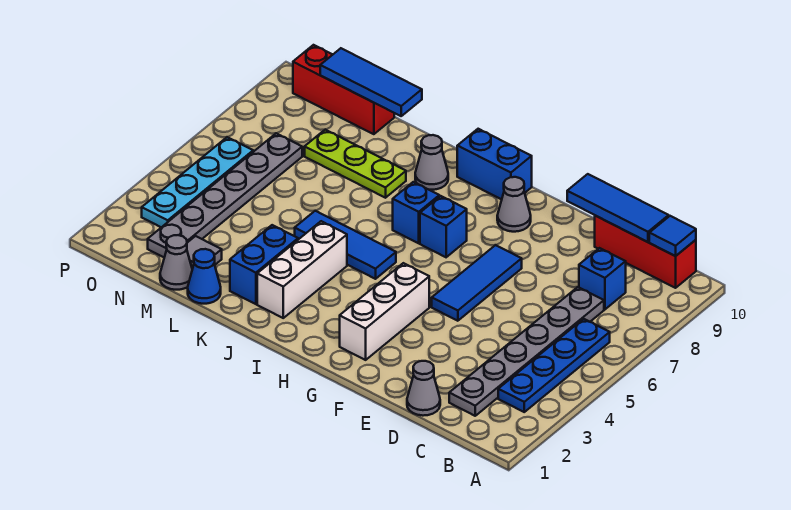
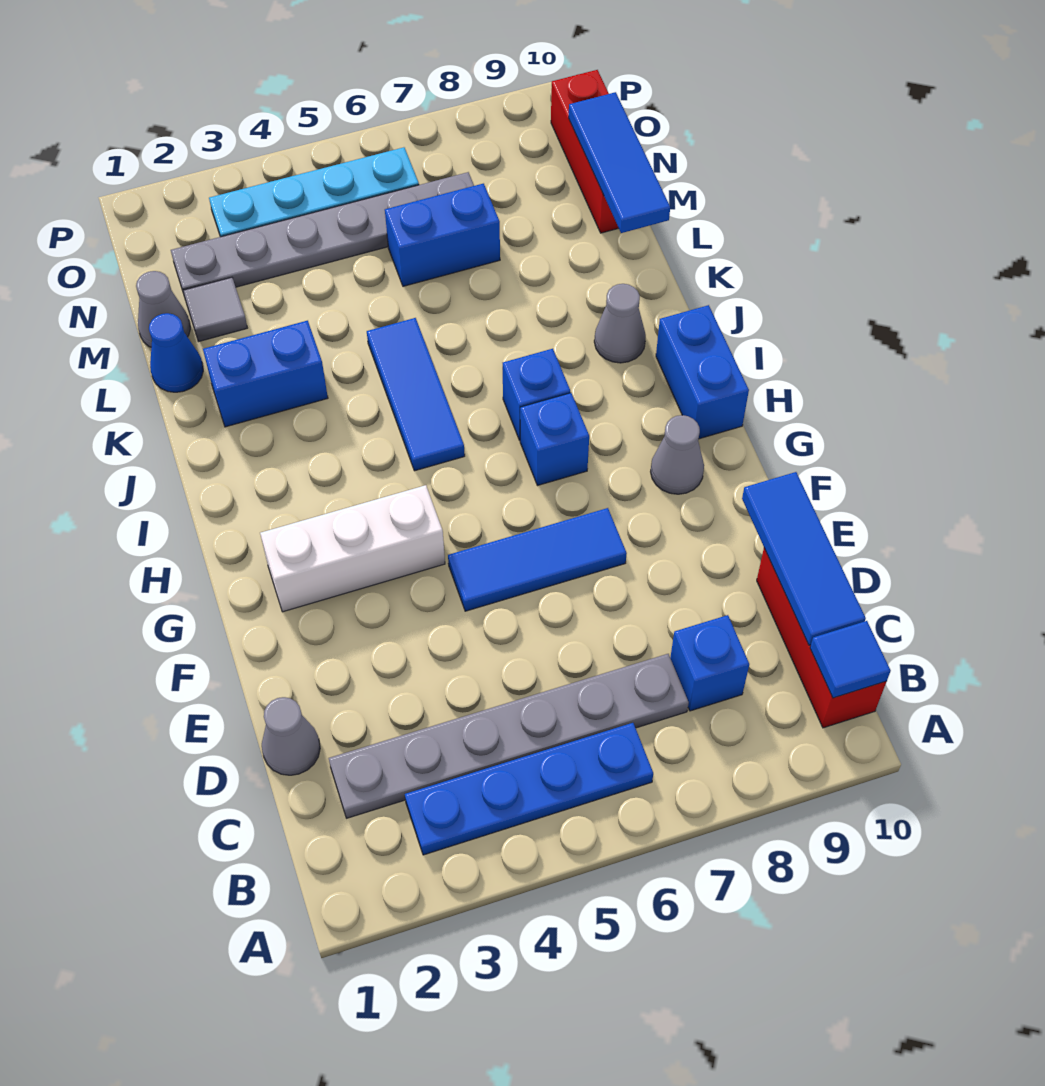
white 1x3 brick [257,221,347,318] -> none
lime 1x3 plate [305,130,406,198] -> none
none -> blue 1x2 brick [385,184,500,286]

